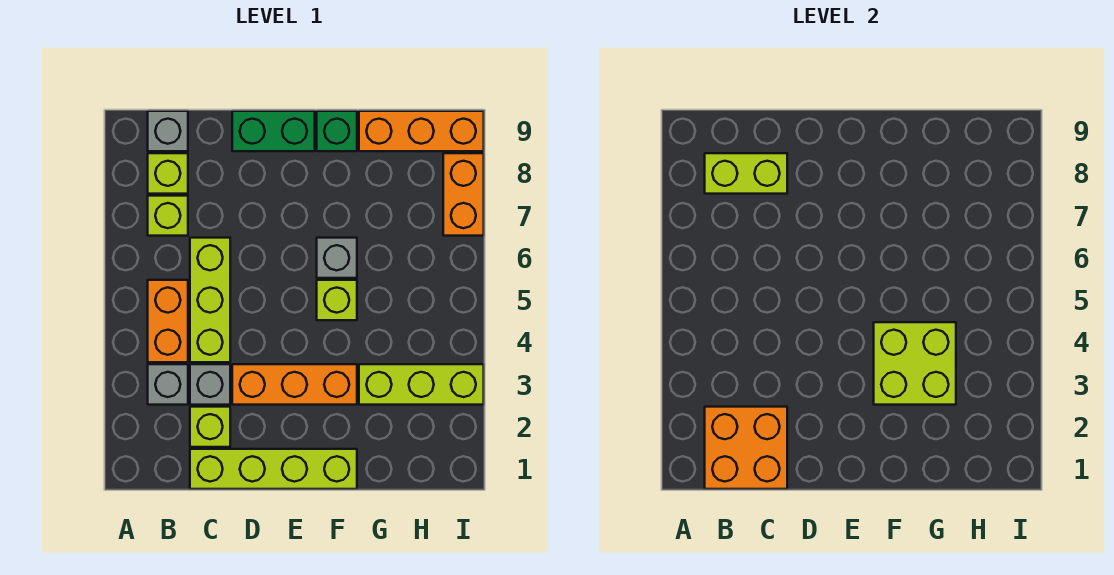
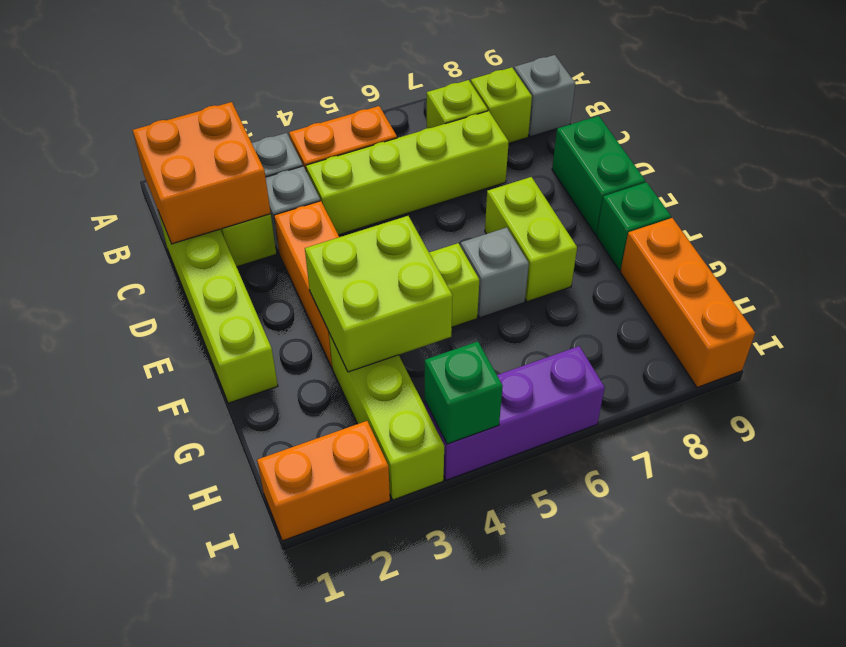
lime 1x2 brick [705,153,787,194] -> lime 1x2 brick moved to [485,177,577,302]
lime 1x3 brick [190,238,230,362] -> lime 1x4 brick [306,111,509,235]
none -> purple 1x3 brick [425,346,605,480]
none -> green 1x1 brick [425,342,503,444]
orange 1x2 brick [443,153,484,236] -> orange 1x2 brick moved to [257,421,390,541]

